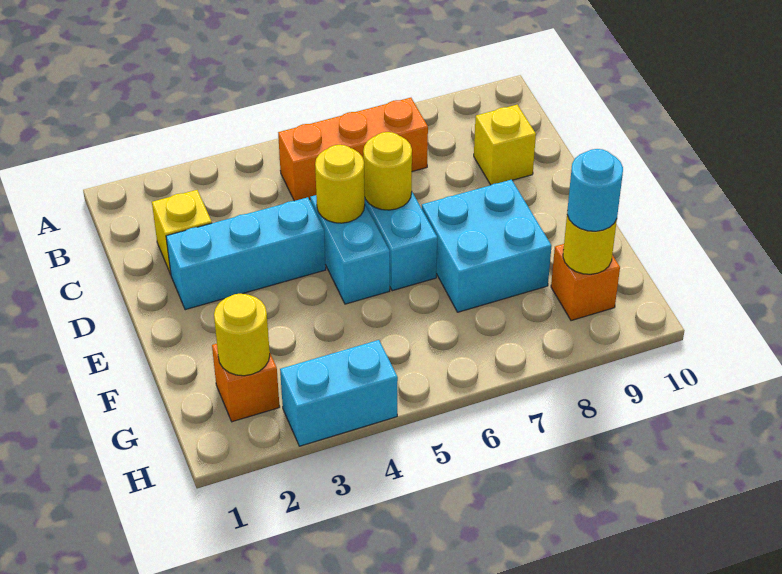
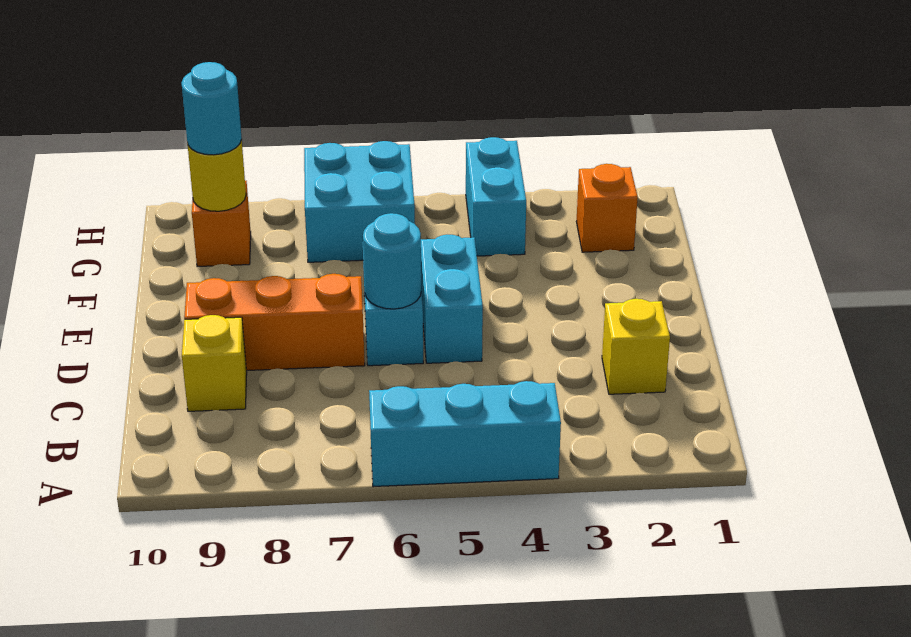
orange 1x3 brick [278,98,428,201] -> orange 1x3 brick moved to [184,274,365,371]
cyan 1x3 brick [166,197,326,310] -> cyan 1x3 brick moved to [369,381,561,487]
yellow 1x1 round brick [315,145,365,223] -> none
yellow 1x1 round brick [363,132,412,210] -> cyan 1x1 round brick [363,213,421,309]
cyan 2x2 brick [422,180,551,312] -> cyan 2x2 brick moved to [304,141,415,262]
yellow 1x1 round brick [214,294,270,376] -> none
cyan 1x2 brick [280,340,398,446] -> cyan 1x2 brick turned to [466,137,526,256]

